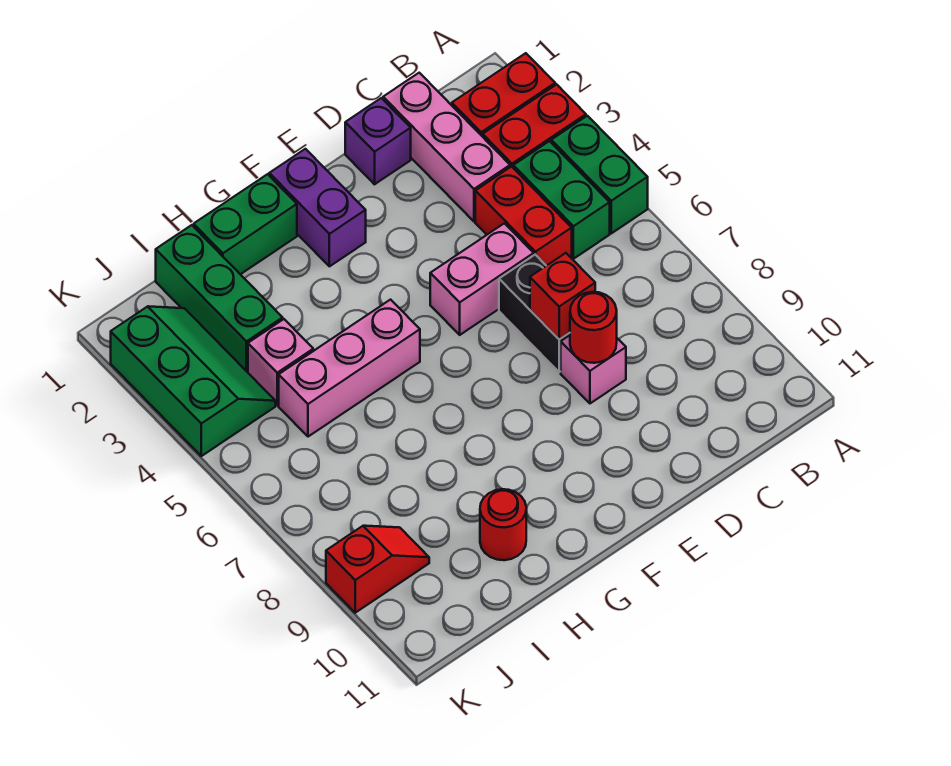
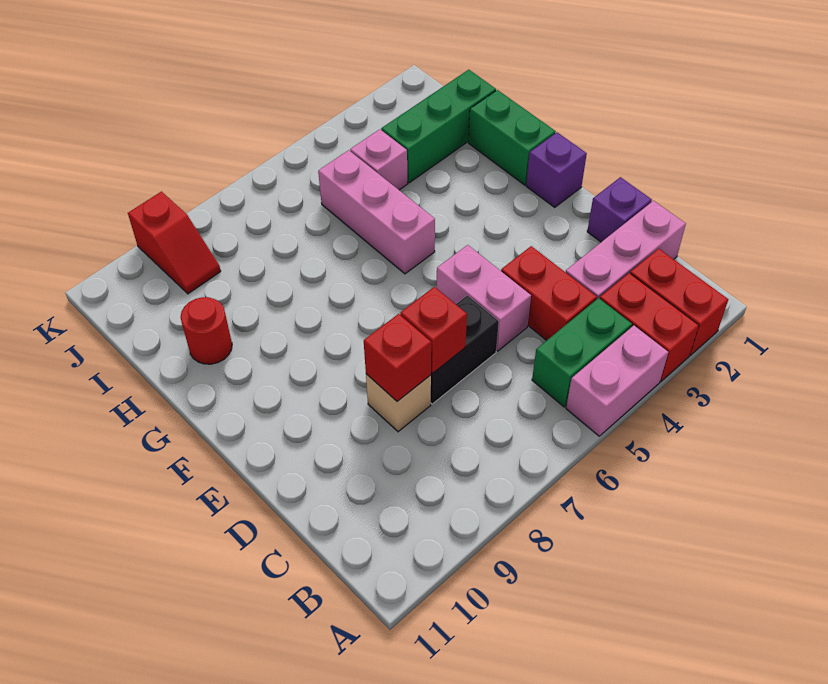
green 1x2 brick [551,116,648,233] -> pink 1x2 brick [566,326,668,436]
red 1x2 brick [475,167,572,266] -> red 1x2 brick turned to [501,246,597,341]
pink 1x1 brick [561,335,626,403] -> tan 1x1 brick [366,374,431,432]
red 1x1 round brick [570,292,617,363] -> red 1x1 brick [364,314,431,401]
purple 1x2 brick [269,149,366,266] -> purple 1x1 brick [526,132,587,207]
green 2x3 slope [111,306,275,456] -> none

